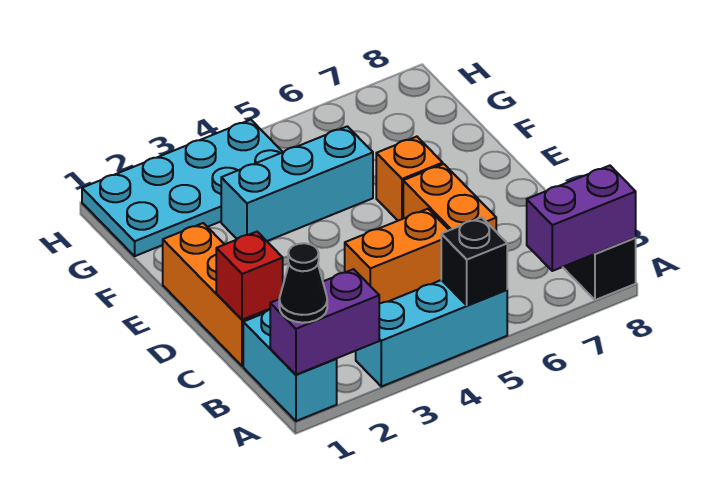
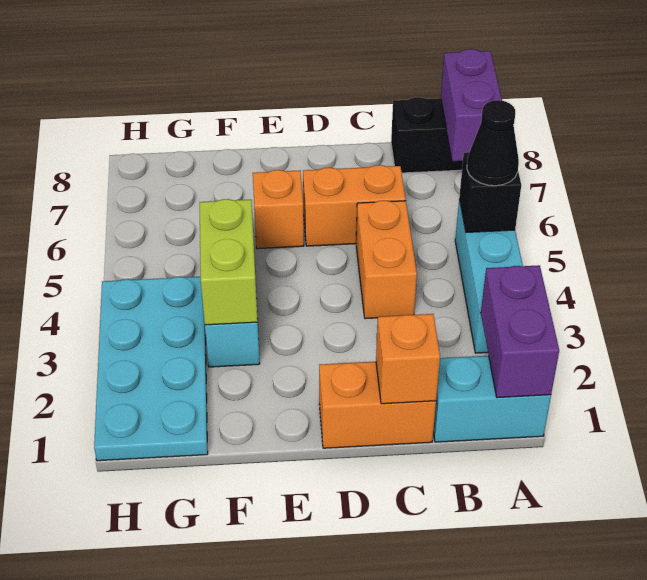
black 1x1 cone [279,243,327,323] -> black 1x1 cone moved to [467,100,519,186]
orange 1x3 brick [163,223,270,366] -> orange 1x2 brick [319,362,436,448]
red 1x1 brick [216,232,283,320] -> orange 1x1 brick [376,314,440,404]
none -> lime 1x2 brick [200,199,258,325]

